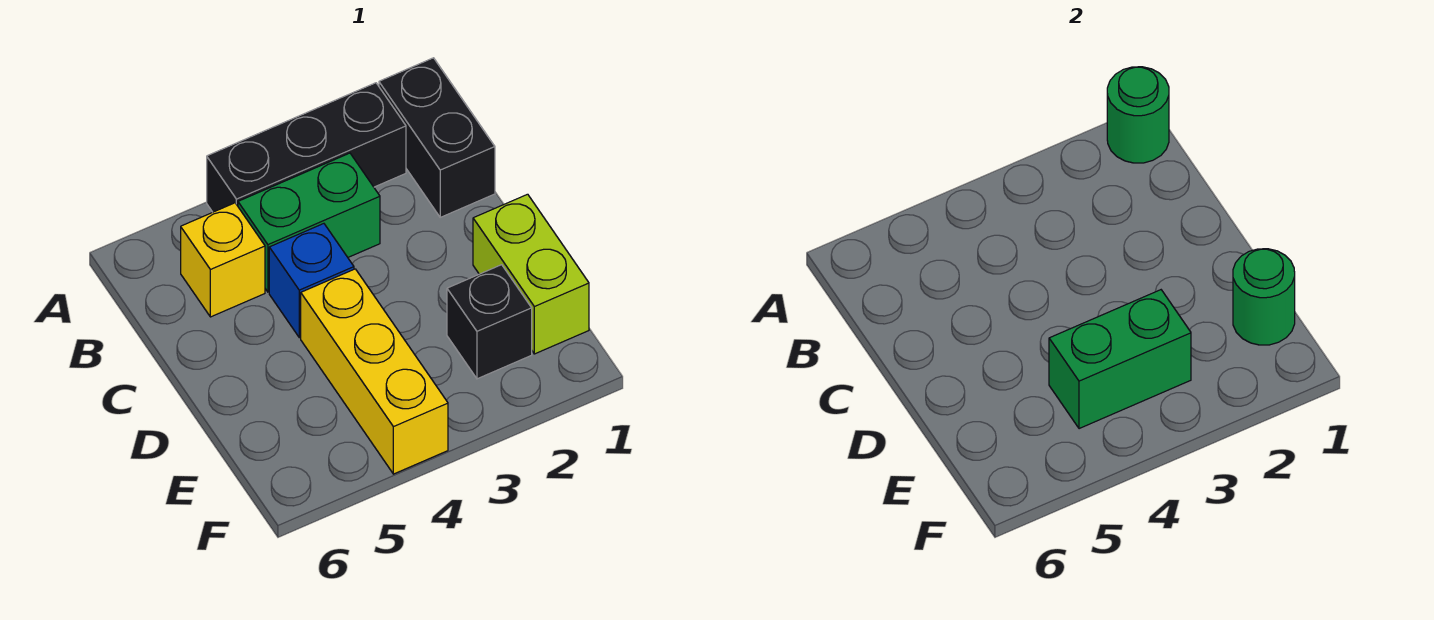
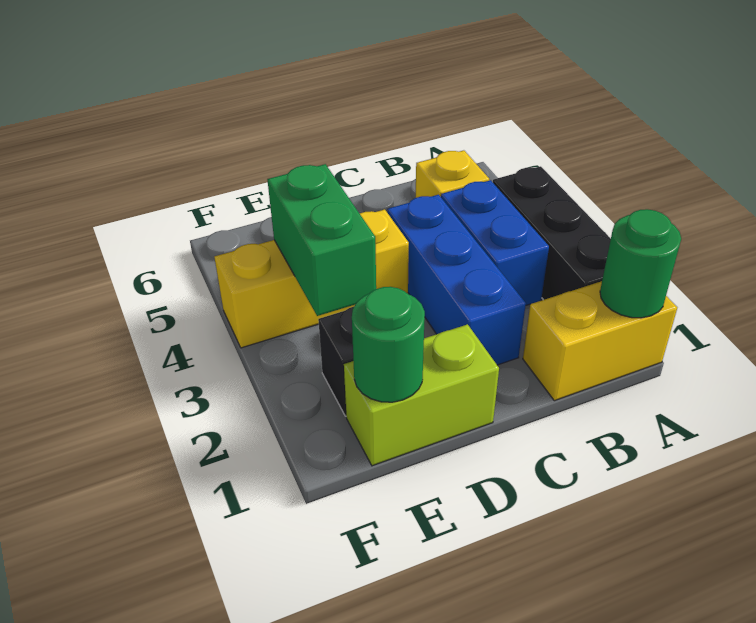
black 1x2 brick [379,58,495,217] -> yellow 1x2 brick [523,281,677,401]
green 1x2 brick [238,153,380,292] -> blue 1x2 brick [441,180,549,305]
blue 1x1 brick [269,224,354,338] -> blue 1x3 brick [387,195,526,365]

